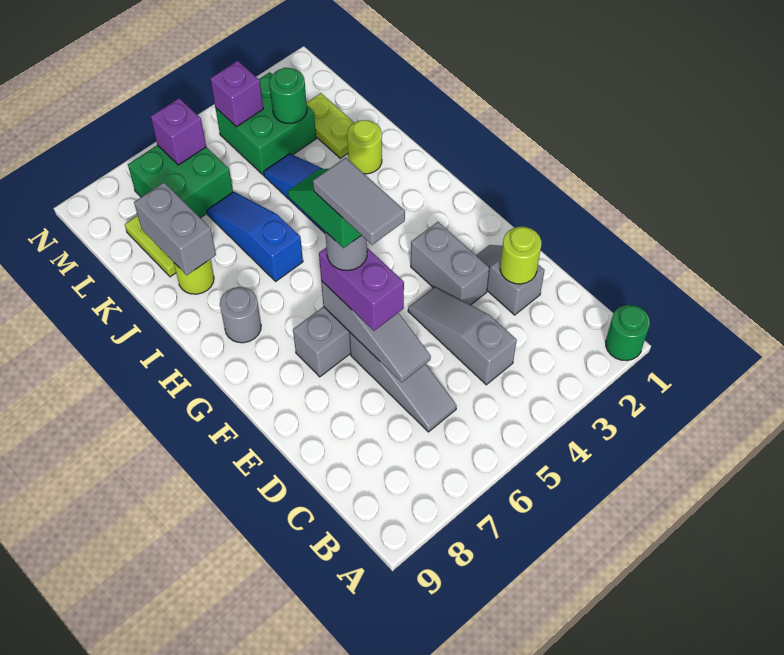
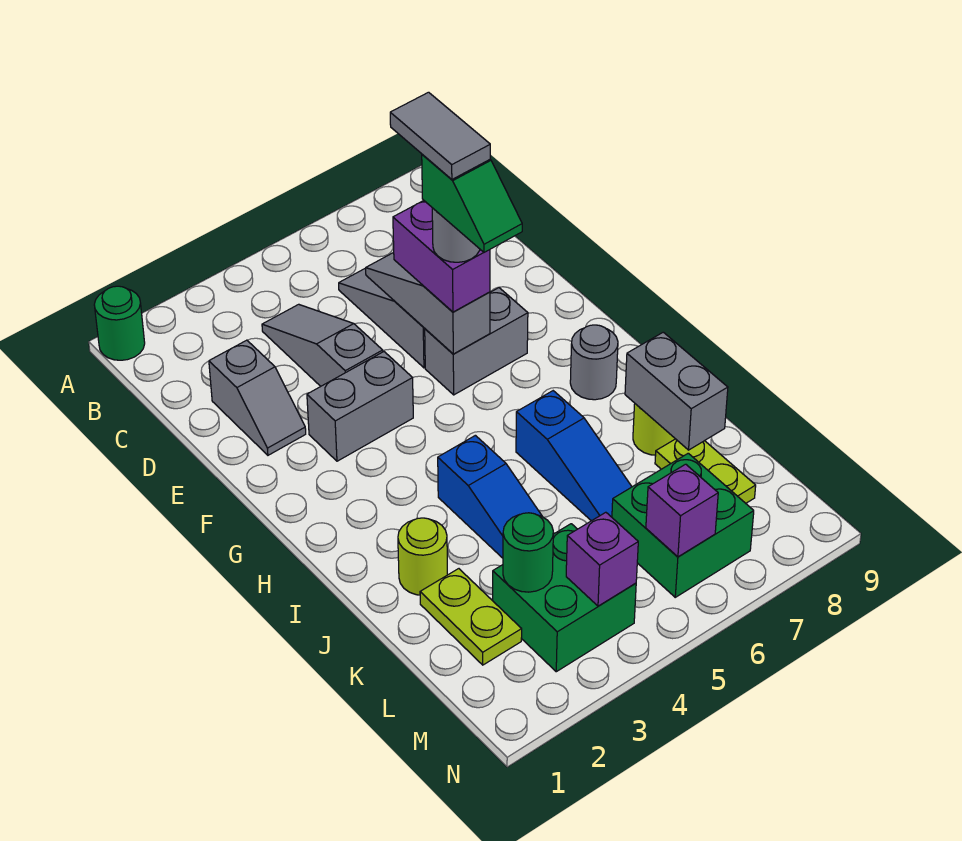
grey 1x3 slope [408,287,517,385] -> grey 1x3 slope turned to [262,304,383,386]
lime 1x1 round brick [500,227,541,284] -> none
grey 1x2 brick [411,222,490,305] -> grey 1x2 brick turned to [307,352,413,461]

